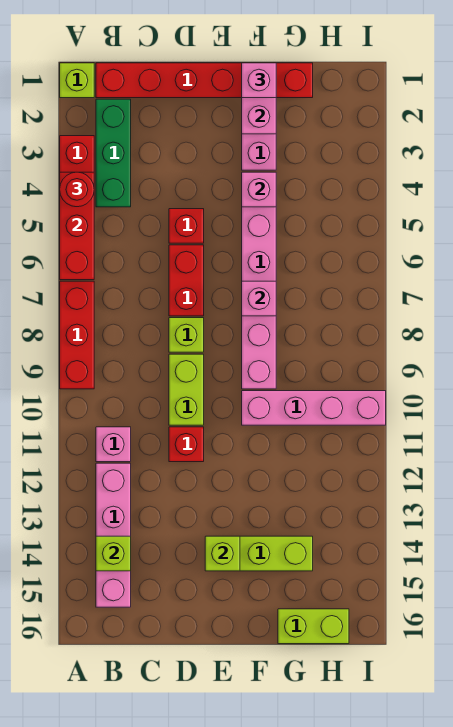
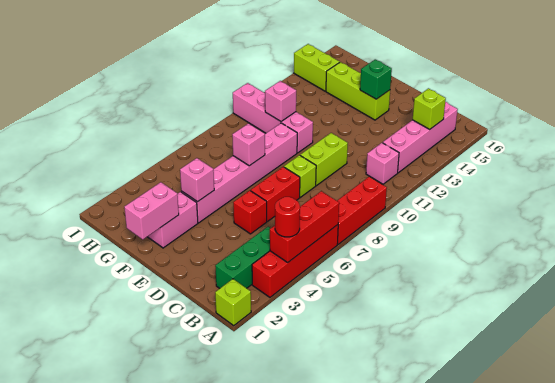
red 1x6 brick [96,63,313,98] -> none
red 1x1 brick [169,427,204,462] -> none
lime 1x1 brick [205,536,240,571] -> green 1x1 brick [360,59,392,99]
pink 1x1 brick [242,63,276,98] -> pink 1x1 brick moved to [265,81,296,121]
lime 1x2 brick [278,609,349,644] -> lime 1x2 brick moved to [294,44,340,91]

